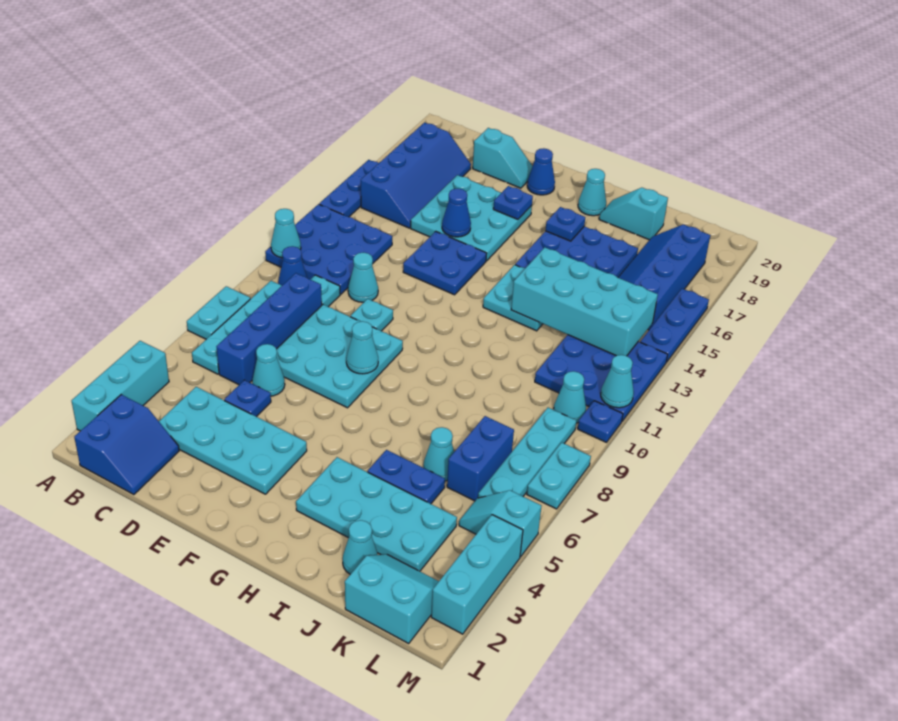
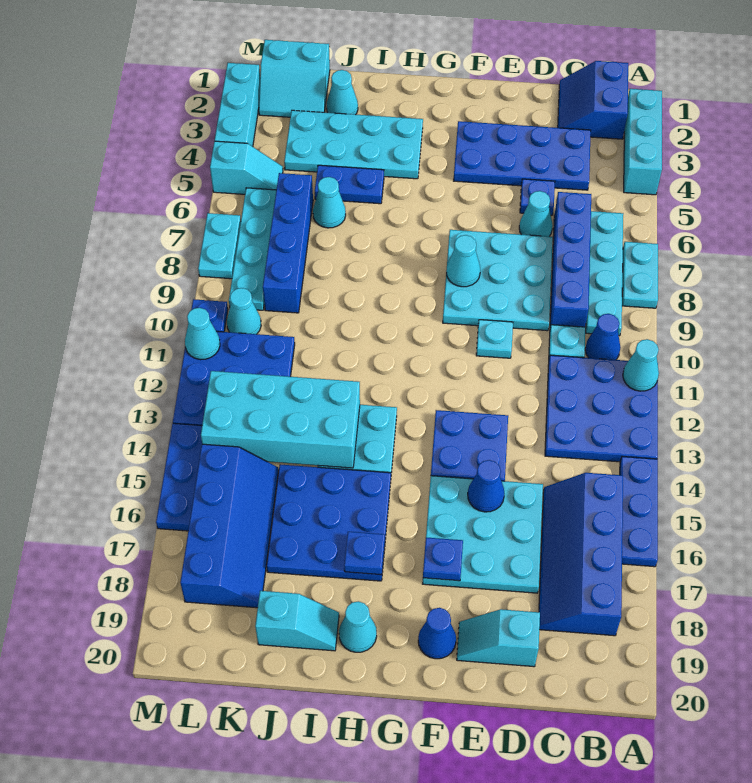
cyan 2x4 plate [159,387,307,494] -> blue 2x4 plate [454,121,591,190]
cyan 1x1 cone [348,253,378,302] -> none
blue 1x2 brick [447,416,514,501] -> blue 1x4 brick [263,173,313,313]

